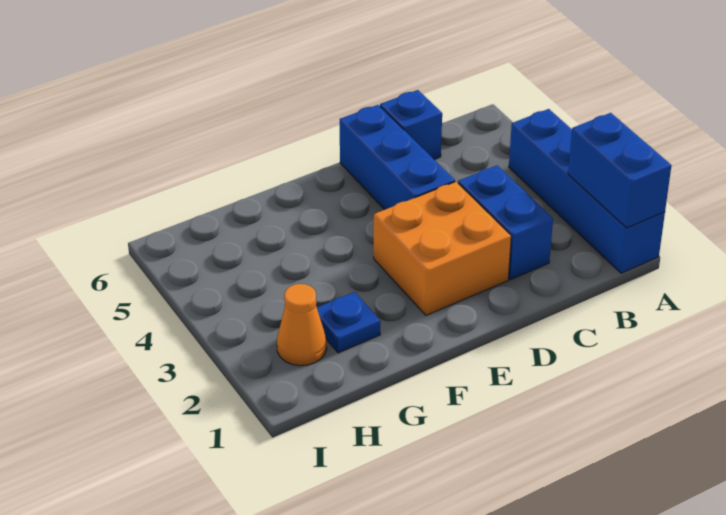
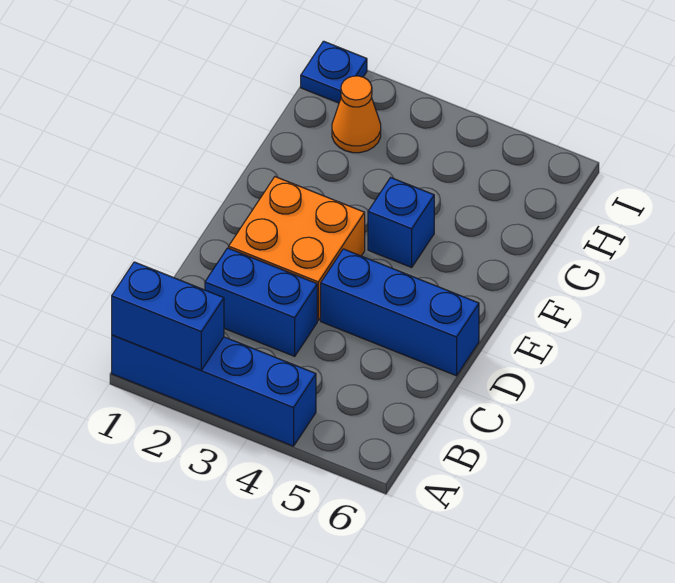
blue 1x1 brick [380,90,442,160] -> blue 1x1 brick moved to [368,178,434,267]
blue 1x1 plate [317,292,380,353] -> blue 1x1 plate moved to [301,41,367,103]

